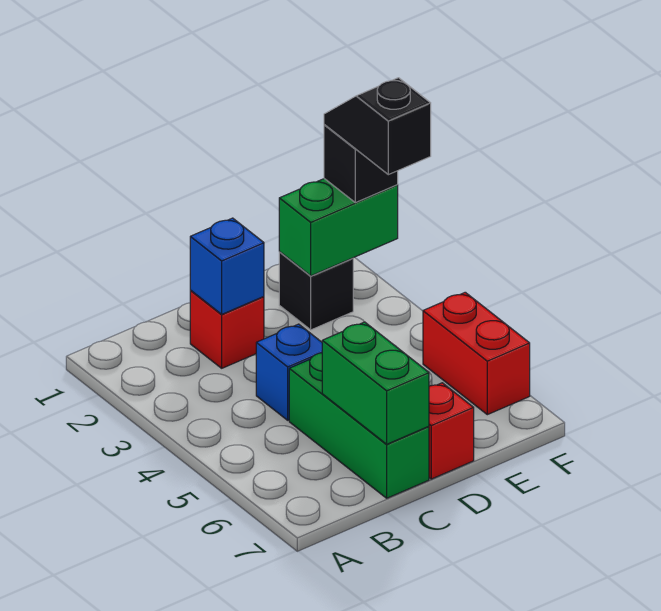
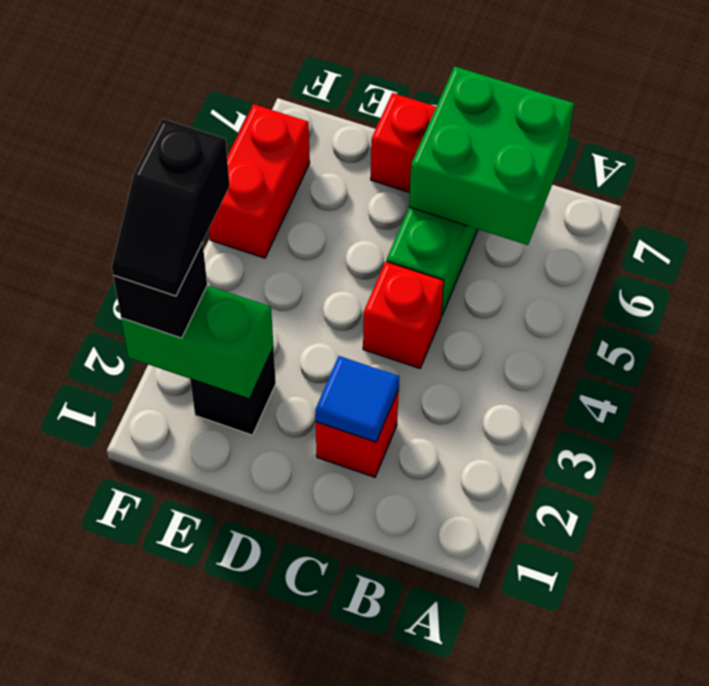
blue 1x1 brick [190,218,264,314] -> blue 1x1 tile [315,356,399,442]
blue 1x1 brick [256,324,322,420] -> red 1x1 brick [363,262,444,368]
green 1x2 brick [322,322,429,444] -> green 2x2 brick [409,66,574,245]

